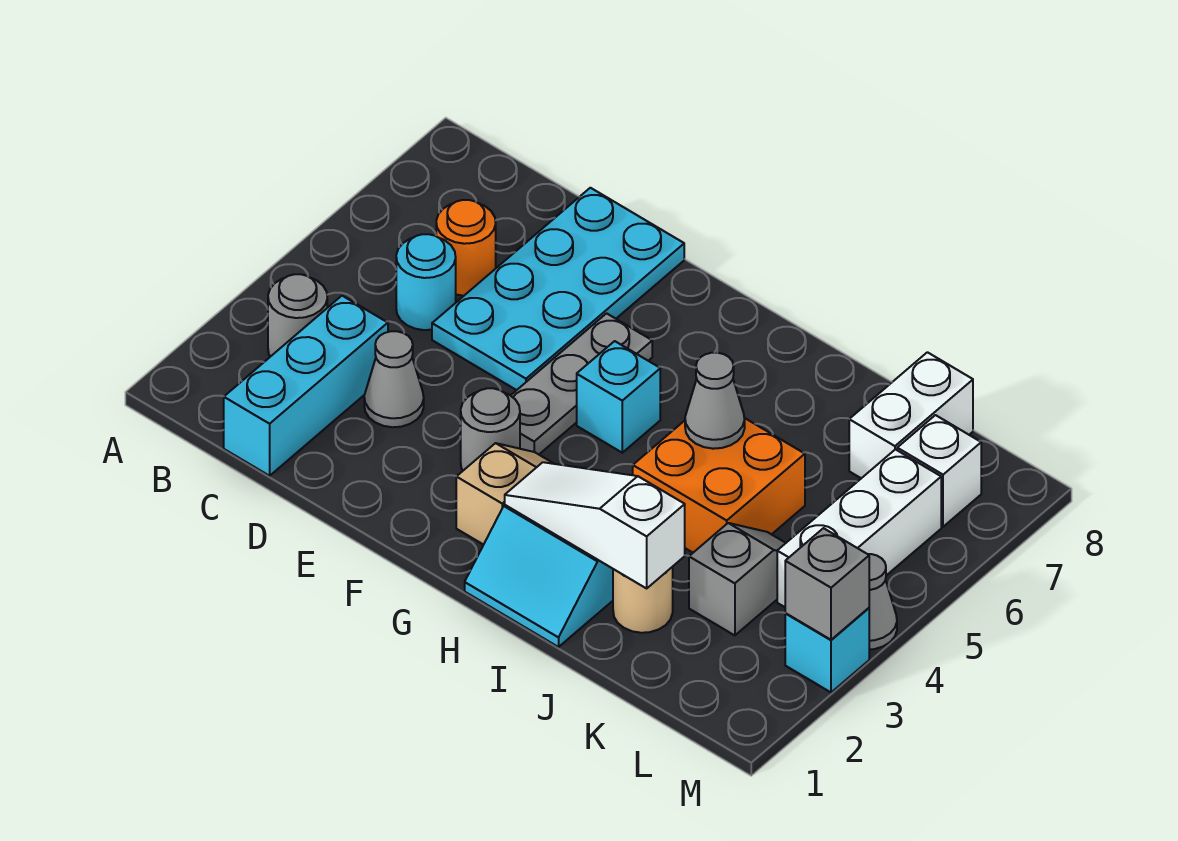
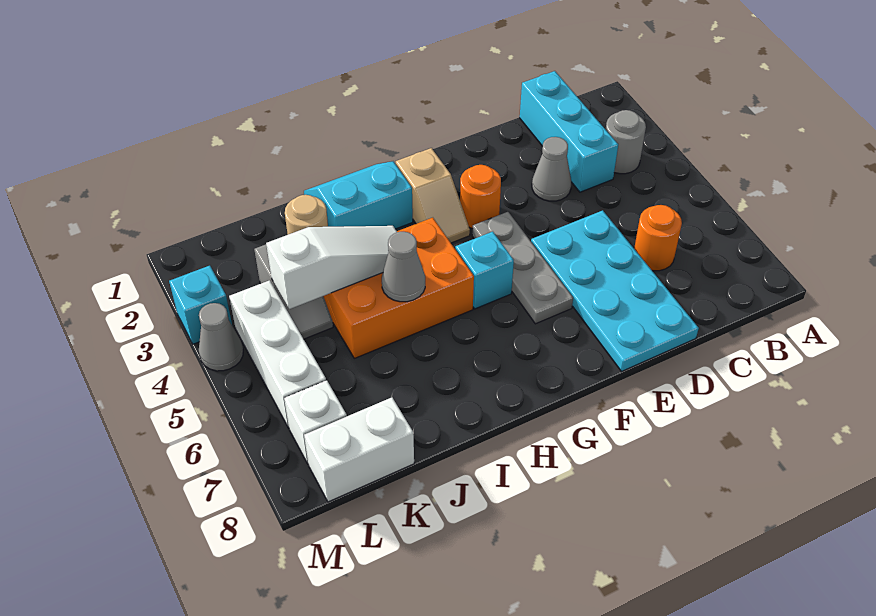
cyan 1x1 round brick [396,234,456,330] -> none
grey 1x1 round brick [461,388,520,470] -> orange 1x1 round brick [460,165,501,229]
white 1x3 slope [505,462,685,588] -> white 1x3 slope moved to [266,226,397,309]
orange 2x2 brick [633,418,805,553] -> orange 2x3 brick [324,218,474,358]
white 1x2 brick [849,352,973,478] -> white 1x2 brick turned to [304,397,414,502]
grey 1x1 brick [785,528,869,640] -> none

